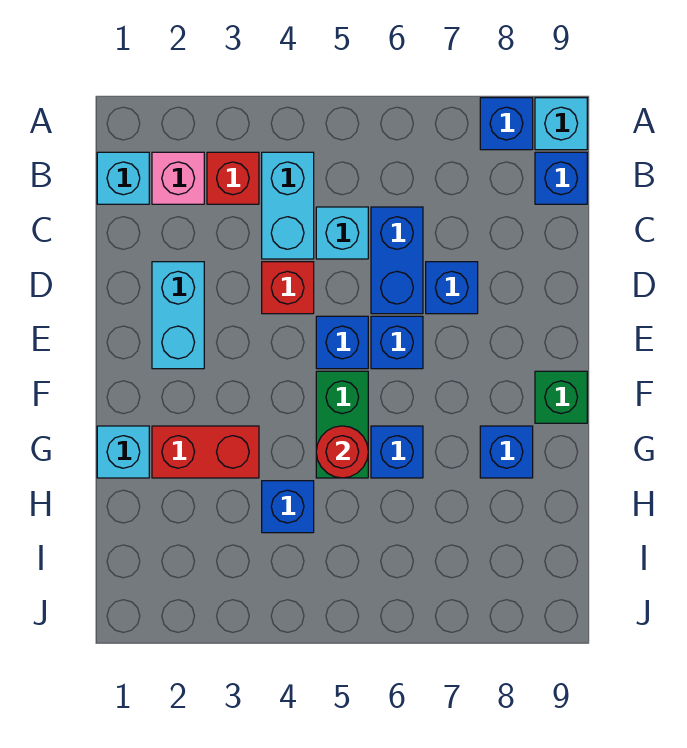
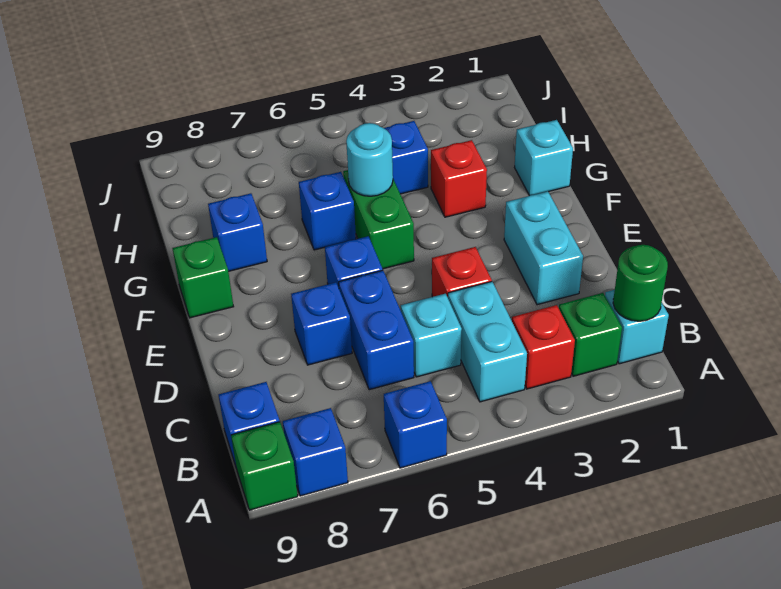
cyan 1x1 brick [535,98,587,150] -> green 1x1 brick [231,422,298,510]
none -> green 1x1 round brick [613,245,668,321]
pink 1x1 brick [152,152,204,204] -> green 1x1 brick [559,293,622,376]
blue 1x1 brick [316,316,368,369] -> blue 1x1 brick moved to [384,381,447,468]
red 1x2 brick [152,426,259,478] -> red 1x1 brick [431,140,487,217]
red 1x1 round brick [316,426,368,478] -> cyan 1x1 round brick [346,123,393,196]

